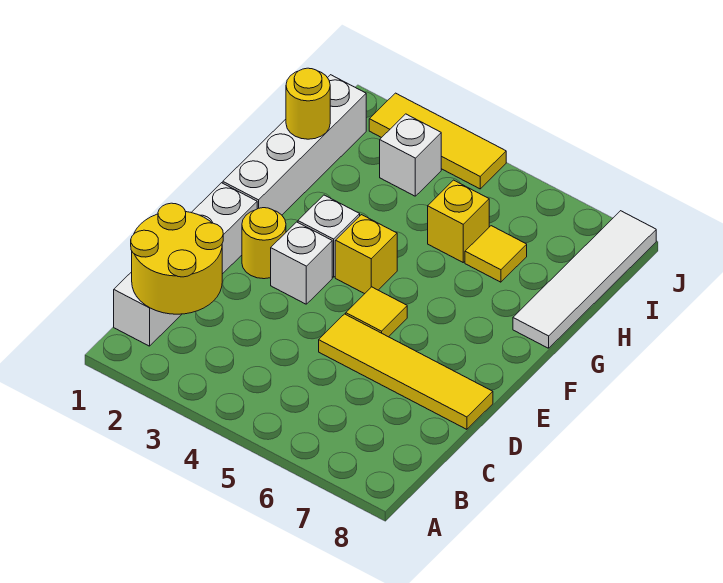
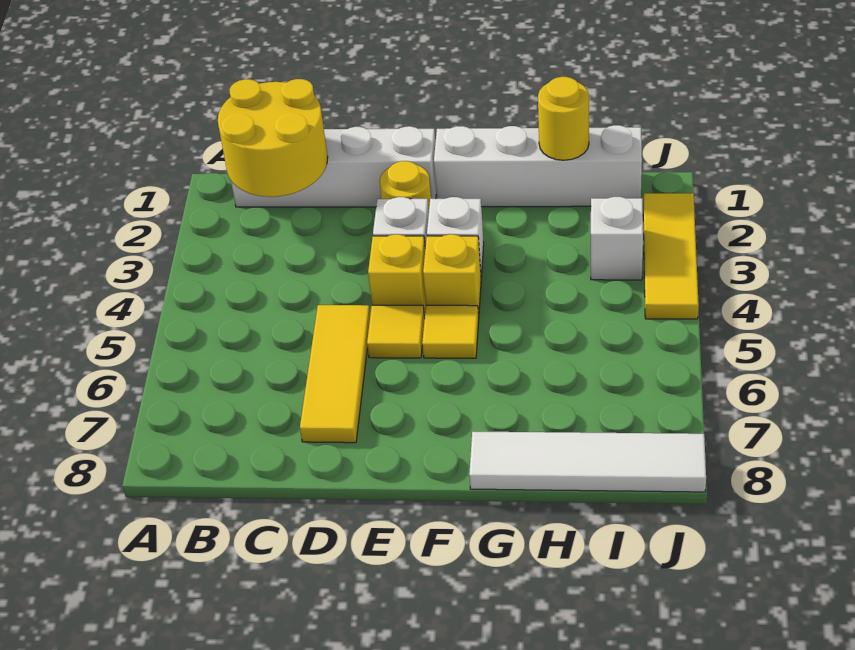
yellow 1x4 tile [319,314,493,429] -> yellow 1x3 tile [300,305,370,443]
yellow 1x1 brick [428,180,489,262] -> yellow 1x1 brick moved to [368,234,426,318]
yellow 1x1 tile [465,226,527,282] -> yellow 1x1 tile moved to [422,305,479,358]

